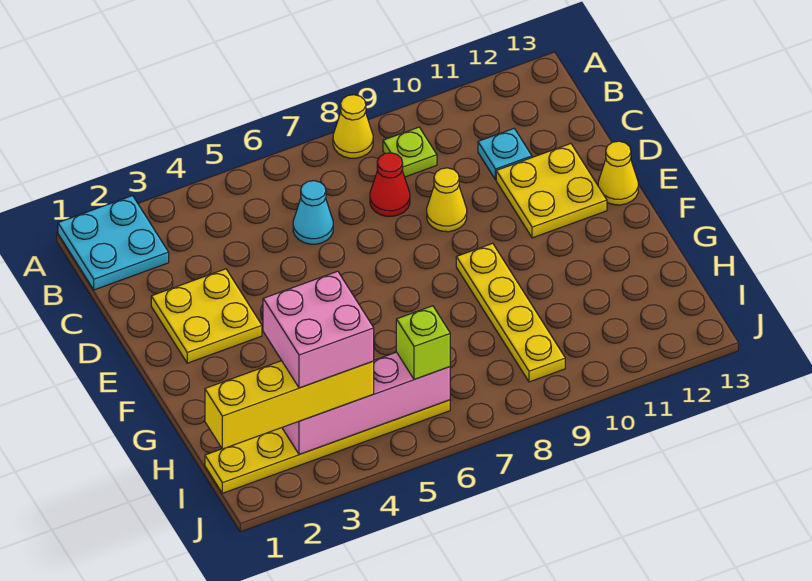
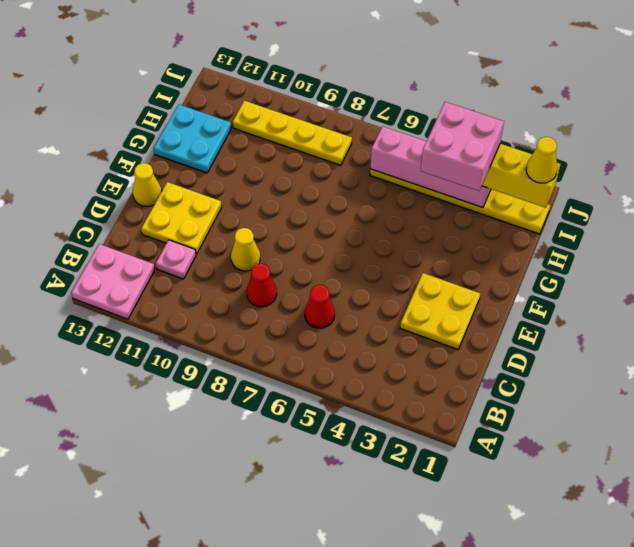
cyan 2x2 plate [58,196,169,290] -> cyan 2x2 plate moved to [154,104,231,173]
yellow 1x1 cone [333,95,373,158] -> yellow 1x1 cone moved to [526,137,557,183]
none -> pink 2x2 plate [71,244,155,319]
lime 1x1 plate [383,127,437,177] -> none
cyan 1x1 cone [293,181,333,244] -> red 1x1 cone [305,285,335,328]
cyan 1x1 plate [478,129,532,180] -> pink 1x1 plate [156,240,196,279]
yellow 1x4 plate [456,243,565,382] -> yellow 1x4 plate turned to [233,101,352,165]
lime 1x1 brick [396,306,450,379] -> none

